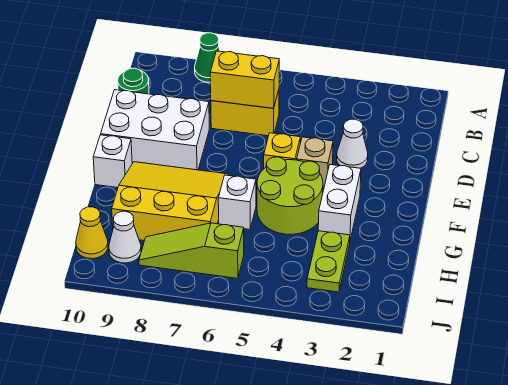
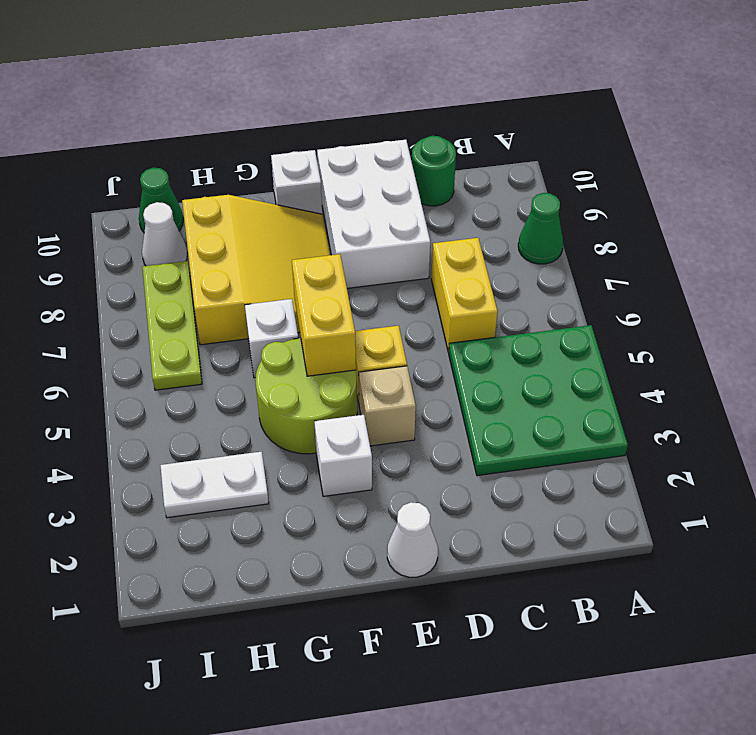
none -> green 3x3 plate [449,325,628,476]
yellow 1x2 brick [210,51,279,108] -> yellow 1x2 brick moved to [292,254,356,376]
white 1x1 cone [337,119,368,168] -> white 1x1 cone moved to [387,502,438,577]
white 1x2 brick [318,165,361,240] -> white 1x1 brick [314,415,372,496]
lime 1x2 plate [307,231,350,292] -> white 1x2 plate [160,452,269,518]
lime 1x3 slope [139,223,244,278] -> lime 1x3 plate [143,261,202,390]
yellow 1x1 cone [76,207,108,259] -> green 1x1 cone [139,168,183,232]

